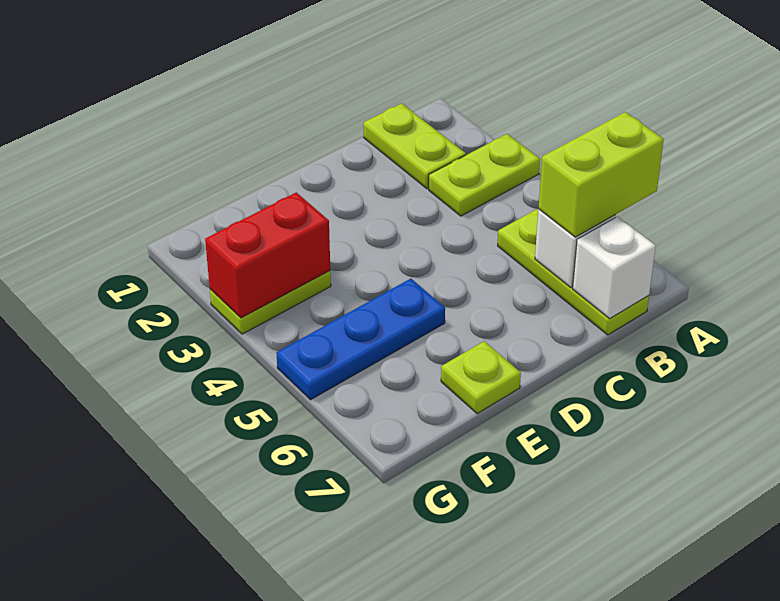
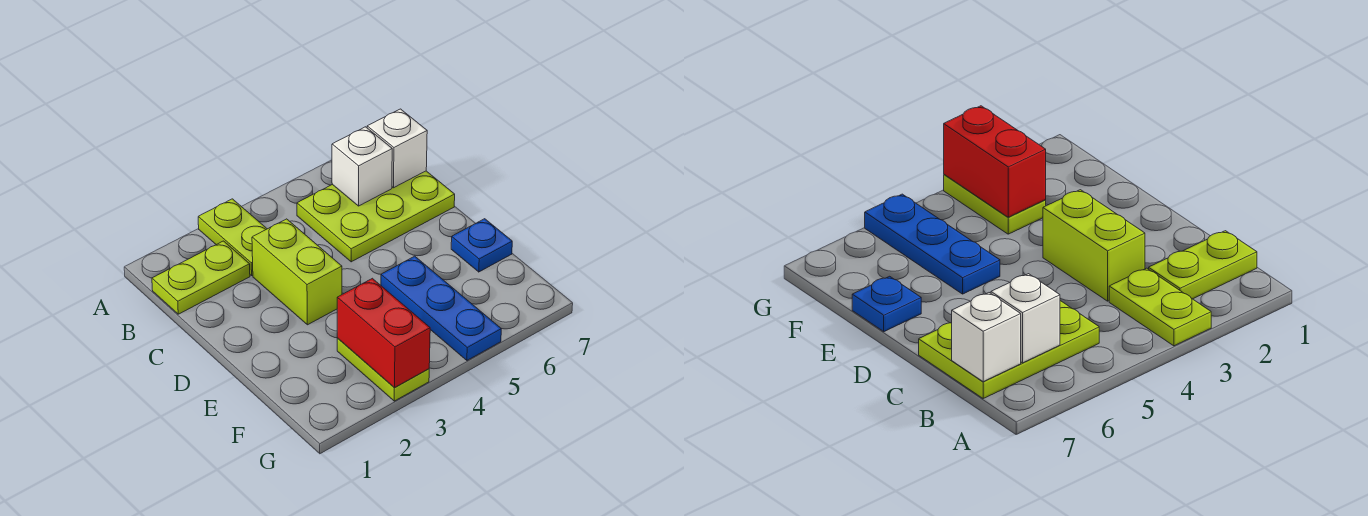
lime 1x2 brick [538,112,664,237] -> lime 1x2 brick moved to [252,219,342,325]
lime 1x3 plate [498,209,649,335] -> lime 2x3 plate [297,171,455,262]
lime 1x1 plate [441,341,521,414] -> blue 1x1 plate [451,219,512,272]

